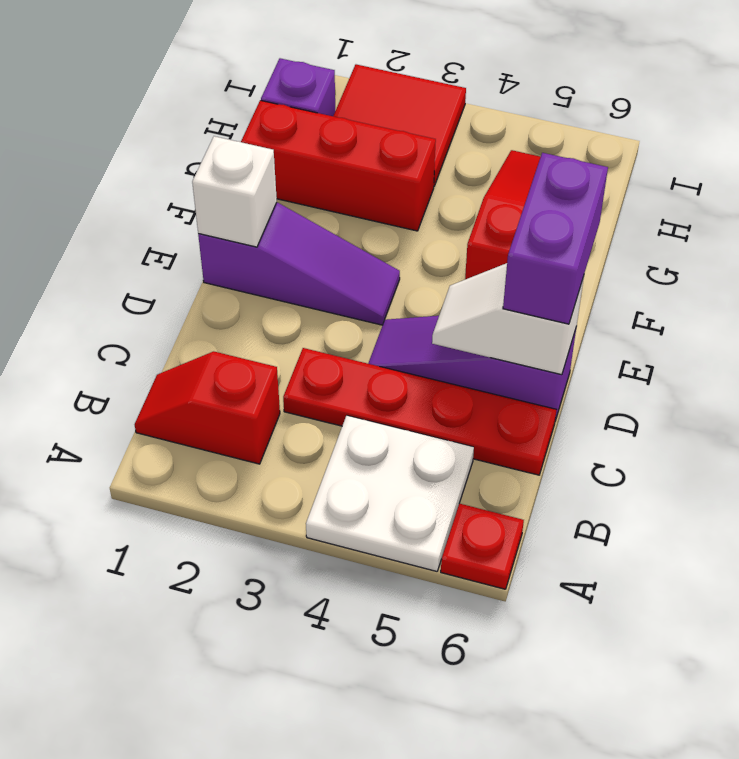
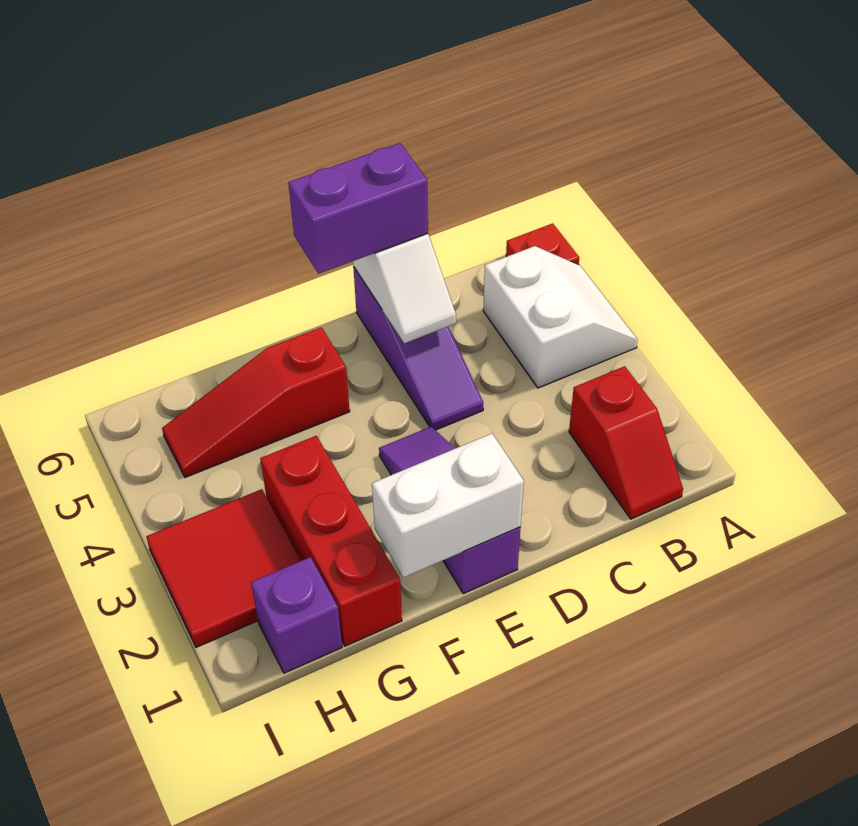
white 2x2 plate [306,416,474,571] -> white 2x2 slope [483,246,638,388]
red 1x4 plate [283,348,556,475] -> none
white 1x1 brick [192,136,277,247] -> white 1x2 brick [372,434,524,578]

